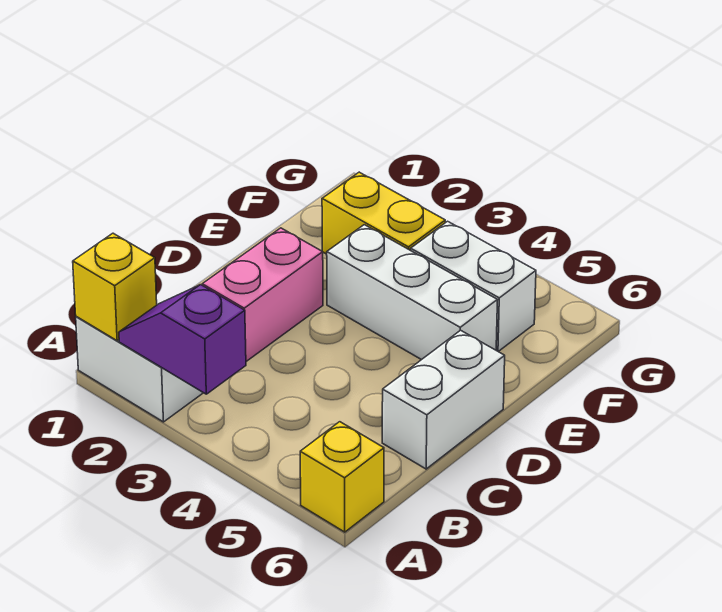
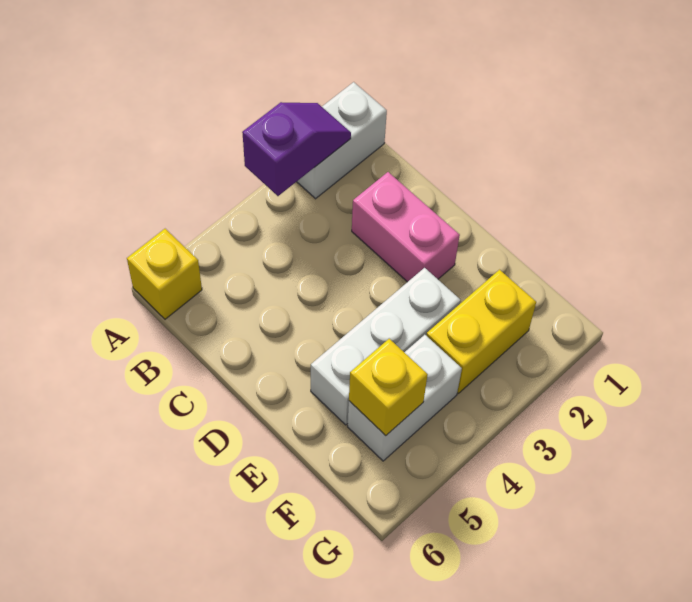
yellow 1x1 brick [73,233,157,341] -> yellow 1x1 brick moved to [349,339,428,436]
white 1x2 brick [382,330,505,469] -> none

